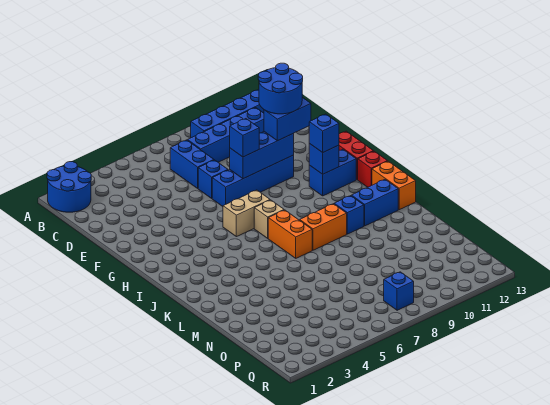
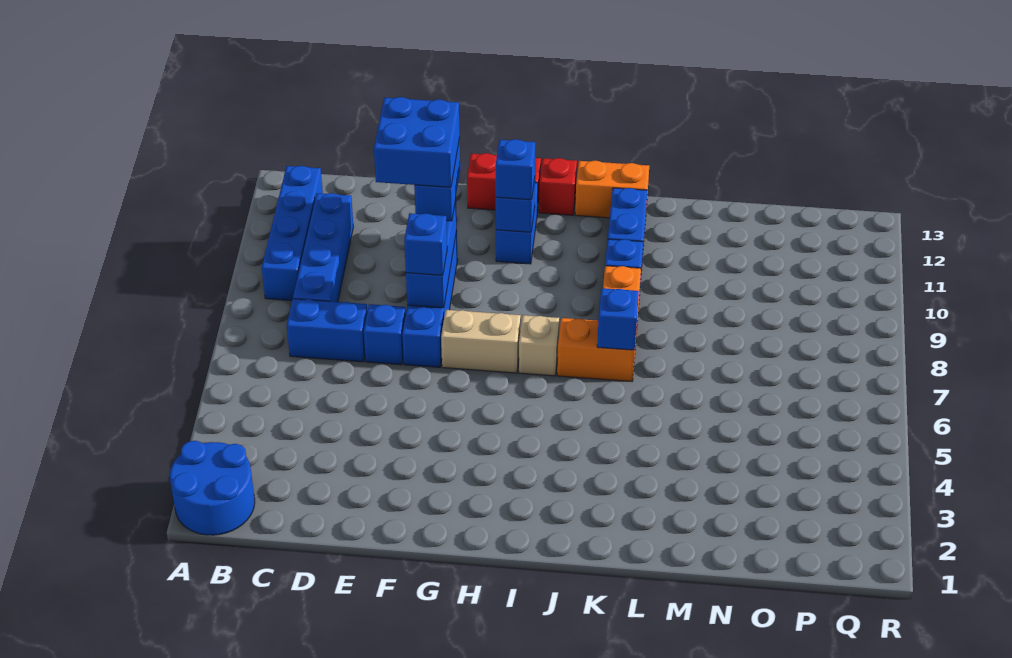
blue 2x2 round brick [258,63,303,114] -> blue 2x2 brick [374,97,460,187]
tan 1x2 brick [223,190,270,237] -> tan 1x2 brick turned to [441,310,521,373]
blue 1x1 brick [384,272,414,310] -> blue 1x1 brick moved to [597,288,639,350]

